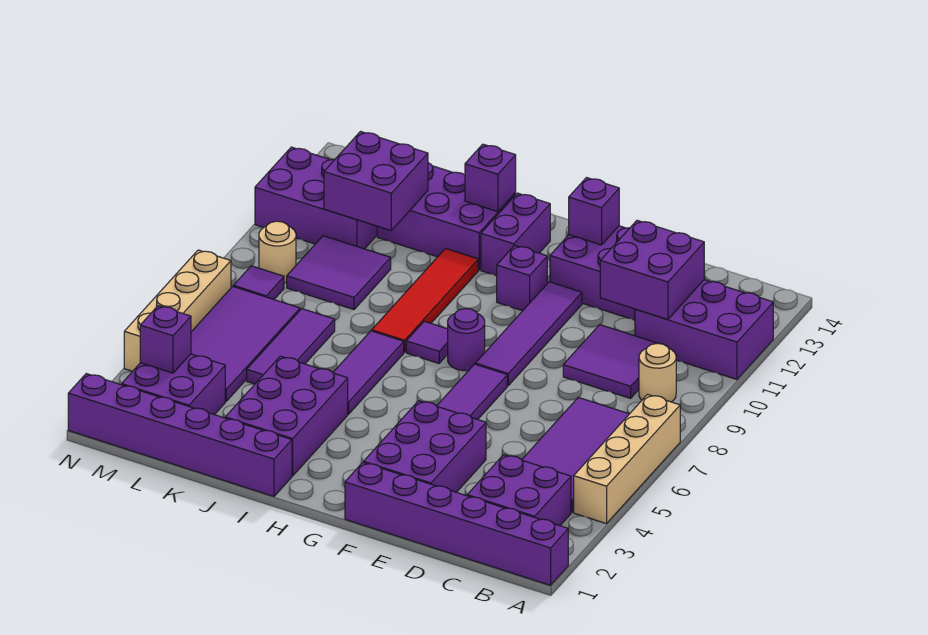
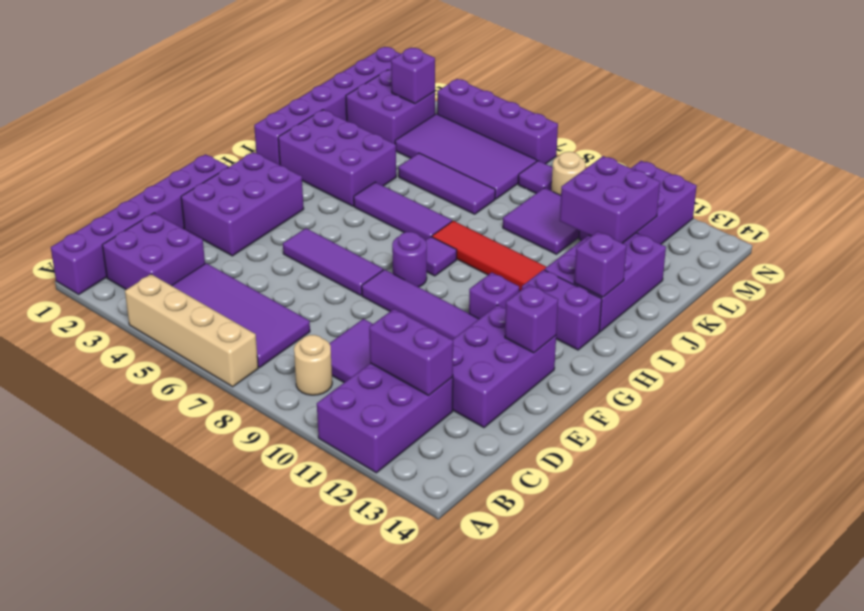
purple 2x2 brick [600,220,704,320] -> purple 1x2 brick [369,309,453,395]
purple 2x3 brick [364,401,486,492] -> purple 2x3 brick turned to [181,152,304,256]
tan 1x4 brick [124,250,231,371] -> purple 1x4 brick [437,79,558,164]

